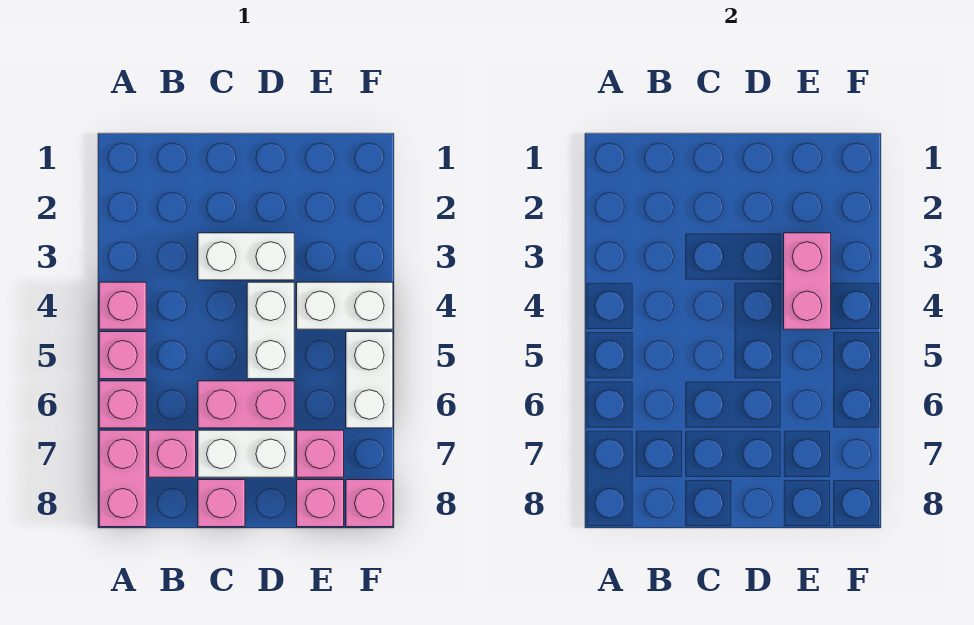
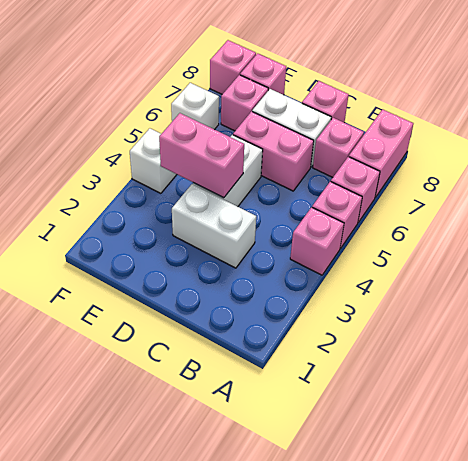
pink 1x2 brick [784,233,831,329] -> pink 1x2 brick turned to [159,113,244,198]
white 1x2 brick [297,282,393,329] -> white 1x1 brick [130,128,177,193]
white 1x2 brick [346,332,393,428] -> white 1x1 brick [171,83,219,130]

